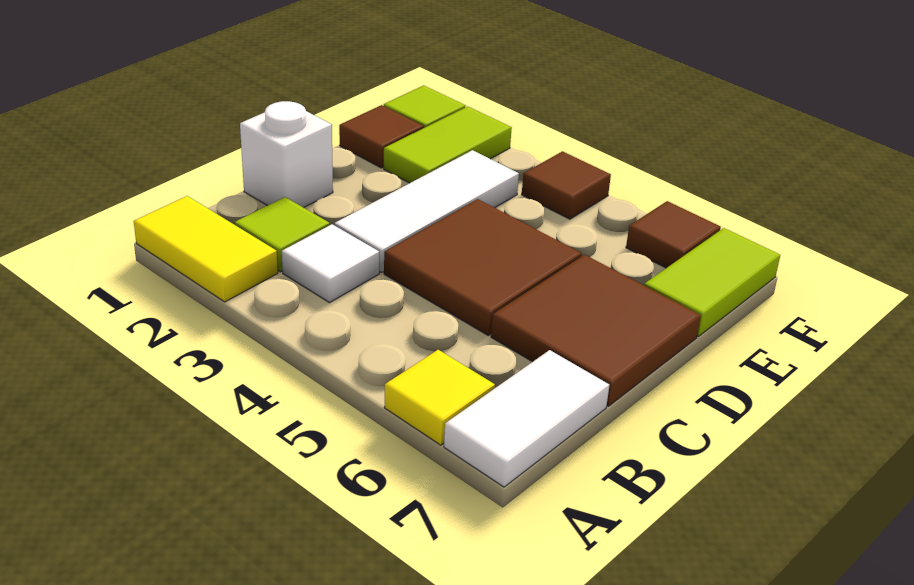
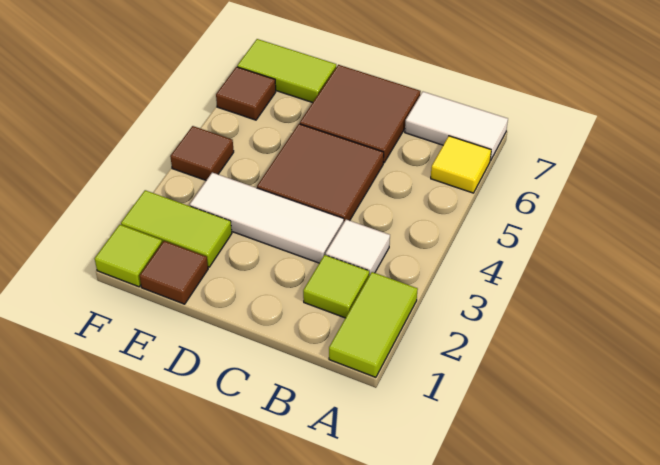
yellow 1x2 tile [134,196,278,302] -> lime 1x2 tile [329,272,418,377]
white 1x1 brick [240,101,333,208] -> none

